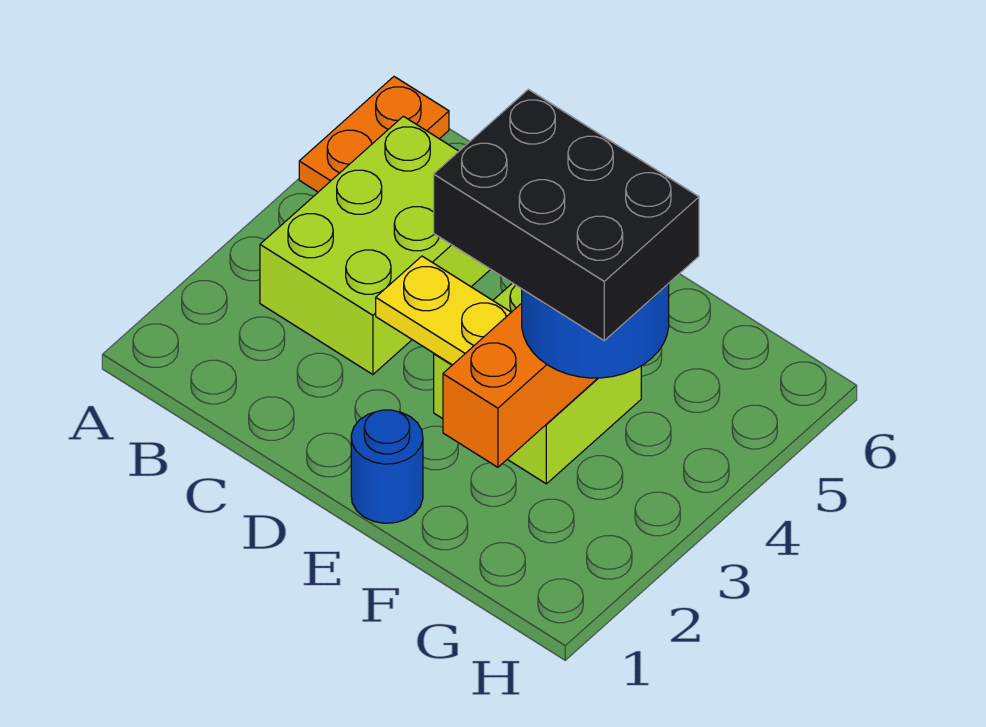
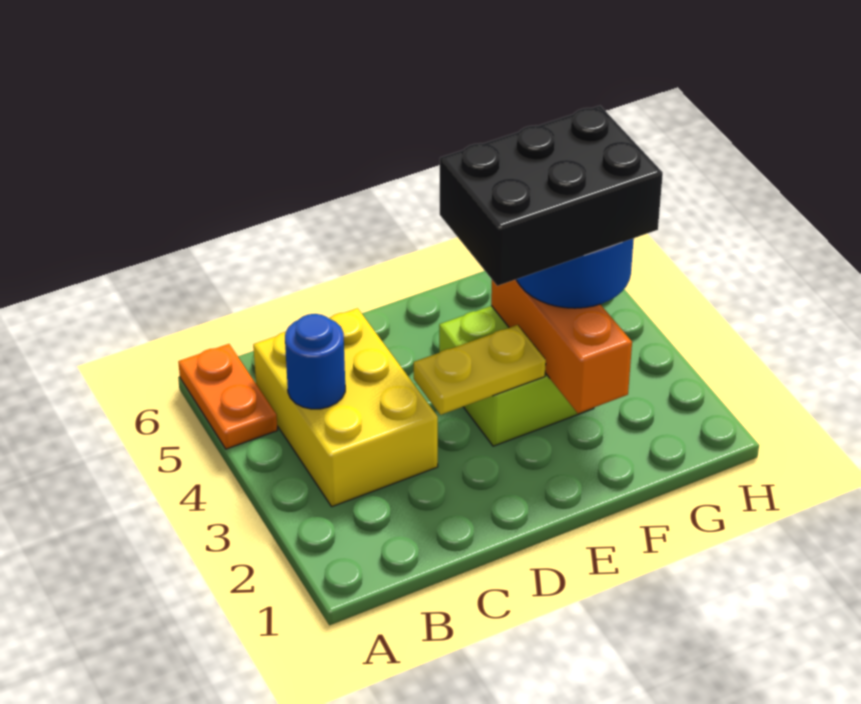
lime 2x3 brick [260,116,491,375] -> yellow 2x3 brick [253,308,438,507]
blue 1x1 round brick [351,410,423,523] -> blue 1x1 round brick moved to [285,314,345,409]

